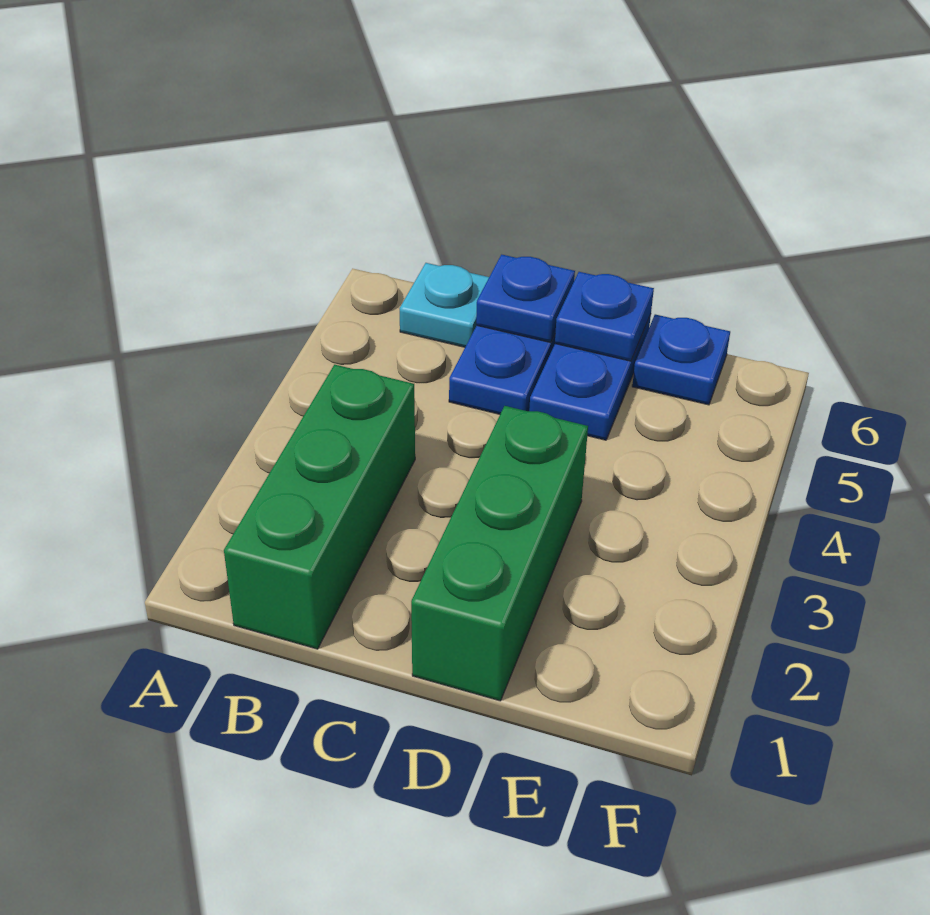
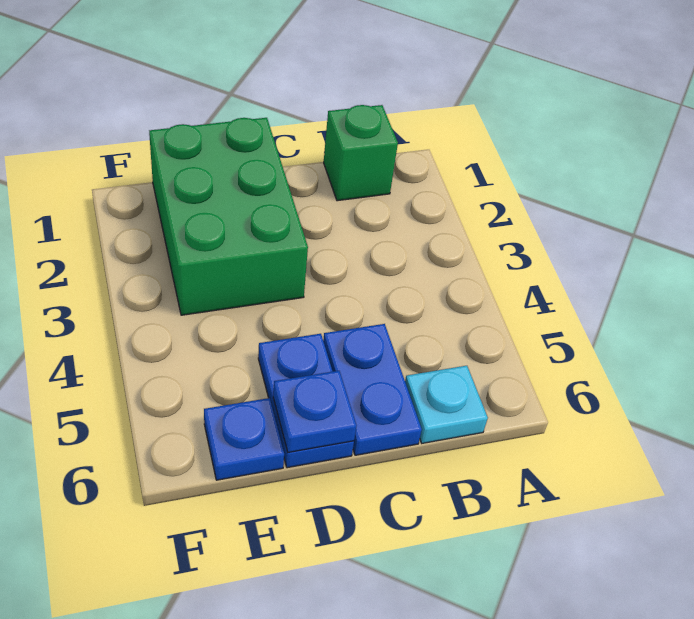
green 1x3 brick [224,365,415,649] -> green 1x1 brick [324,105,398,201]
blue 1x1 plate [476,255,575,343] -> none
green 1x3 brick [411,406,588,701] -> green 2x3 brick [149,118,308,315]

